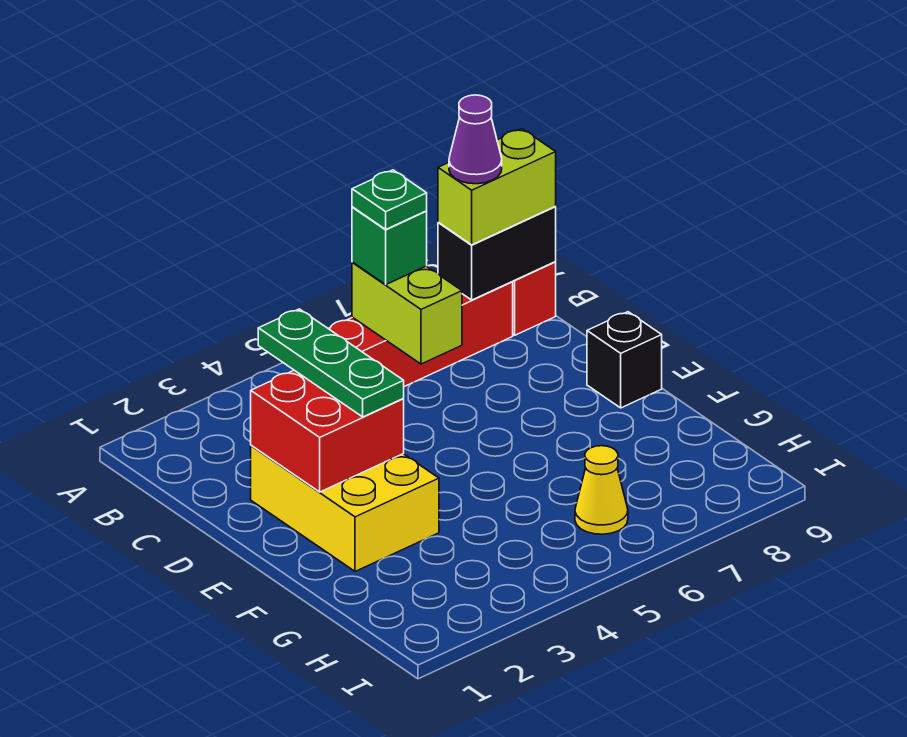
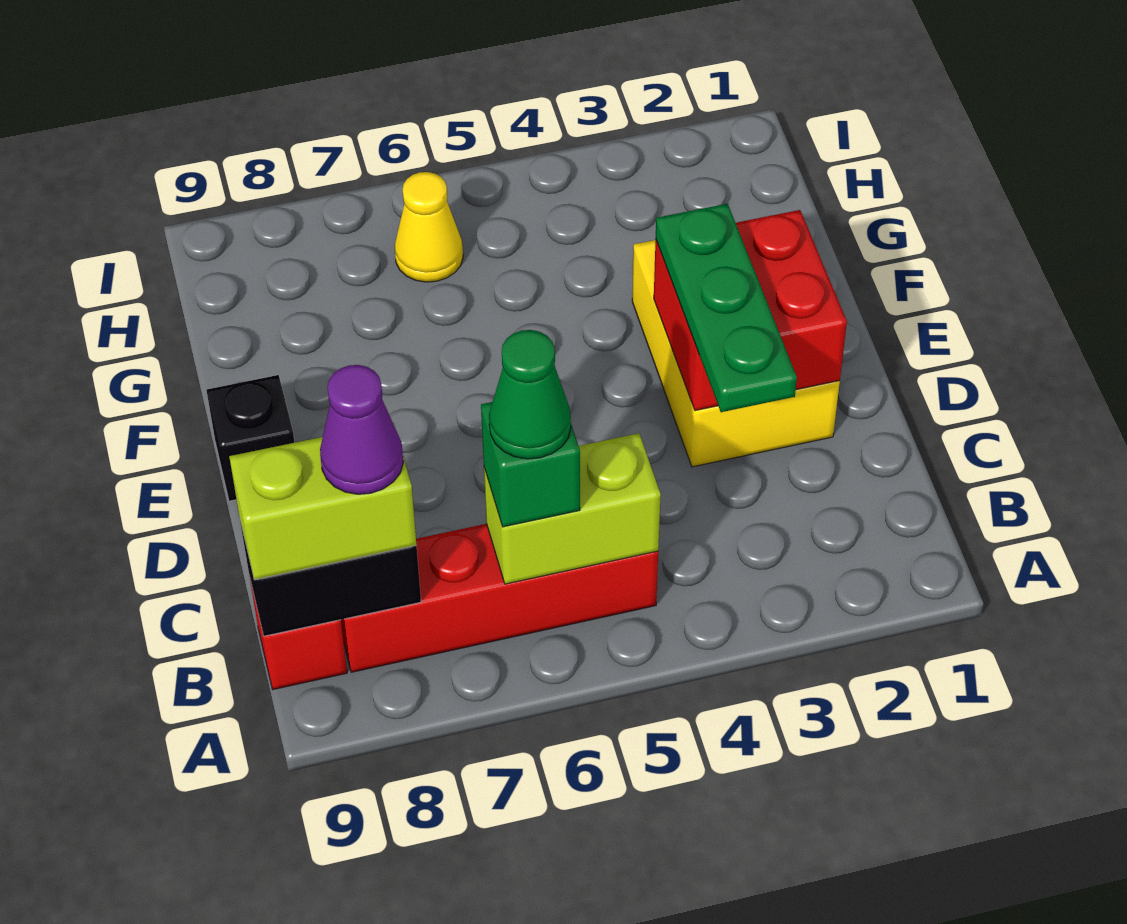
lime 1x2 brick [352,262,462,364] -> lime 1x2 brick turned to [484,433,661,584]
green 1x1 plate [352,170,427,229] -> green 1x1 cone [489,330,571,459]

